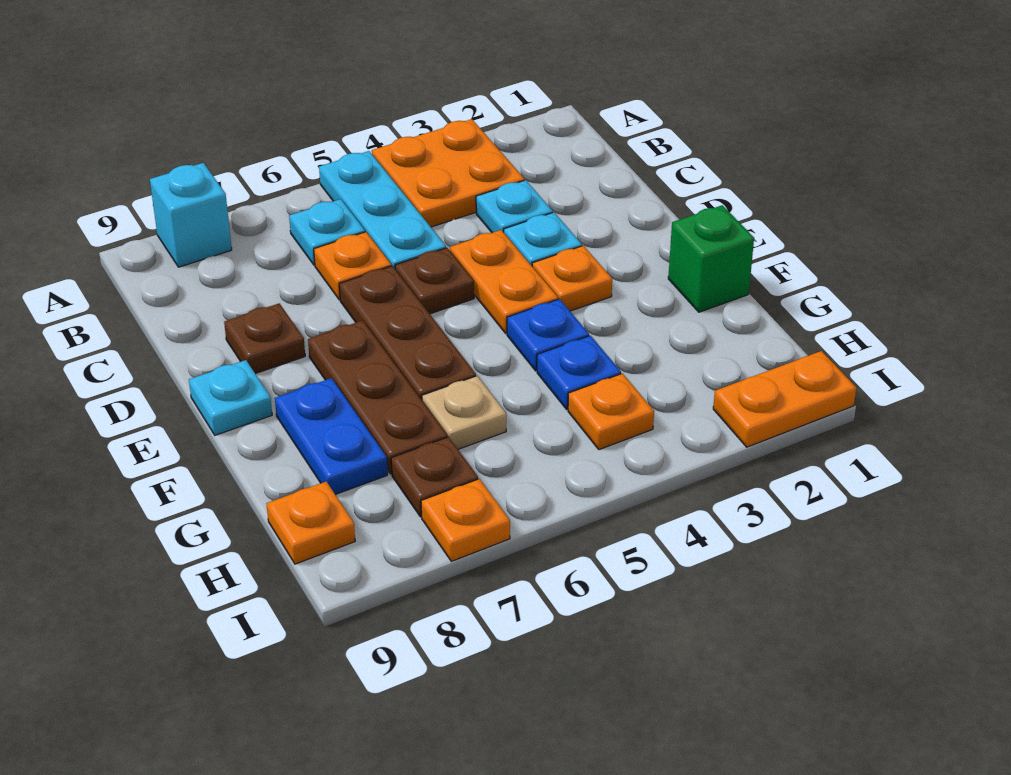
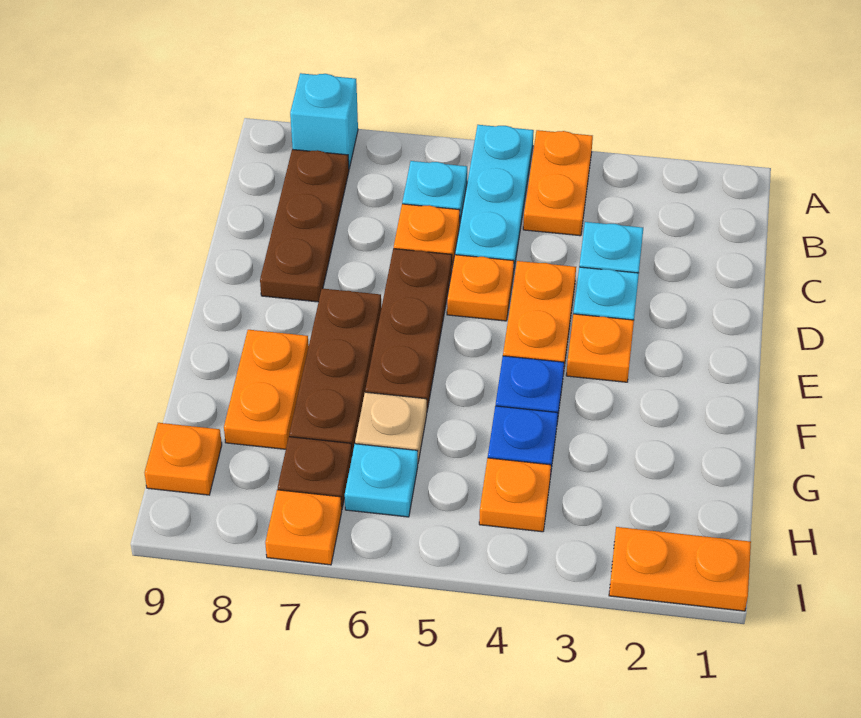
orange 2x2 plate [372,119,524,227] -> orange 1x2 plate [523,130,593,236]
brown 1x1 plate [395,248,474,314] -> orange 1x1 plate [447,255,514,321]
brown 1x1 plate [224,303,305,374] -> brown 1x3 plate [260,149,349,302]
cyan 1x1 plate [189,360,272,435] -> cyan 1x1 plate moved to [345,444,418,517]
green 1x1 brick [668,205,754,312] -> none
blue 1x2 plate [275,378,388,495] -> orange 1x2 plate [224,330,309,449]

